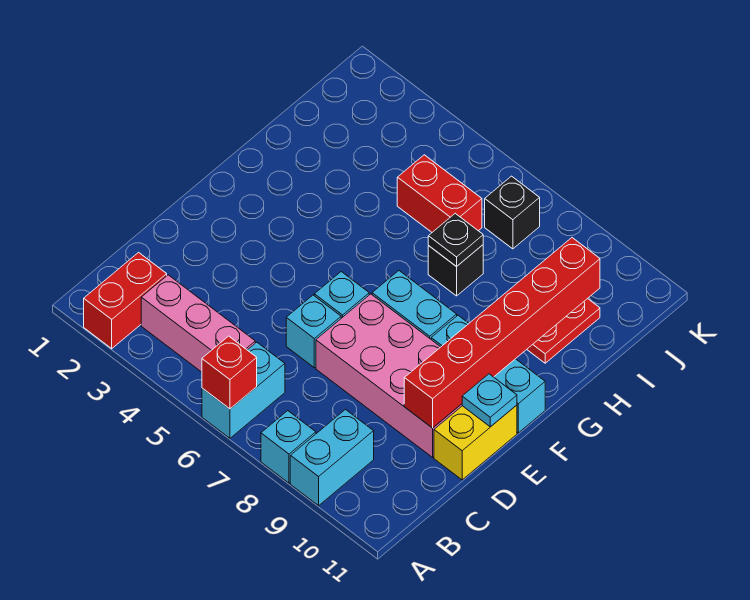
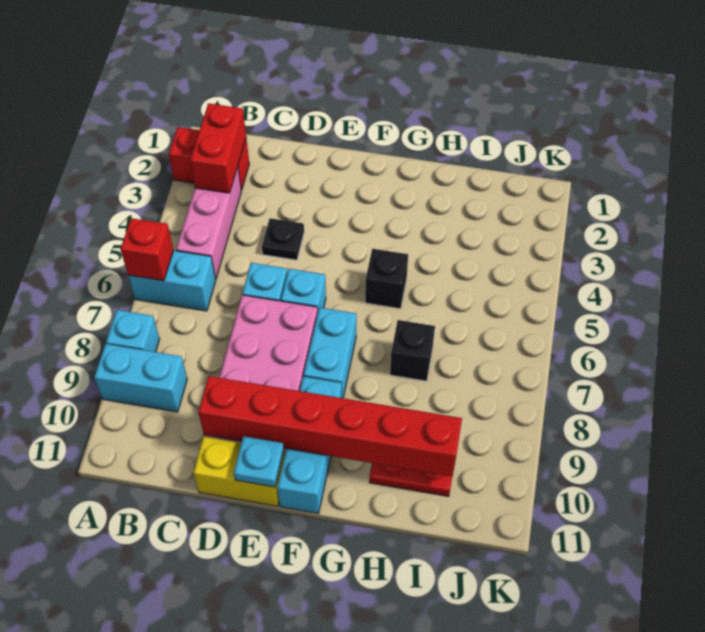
black 1x1 plate [428,213,483,267] -> black 1x1 plate moved to [262,218,304,260]
red 1x2 brick [397,155,482,232] -> red 1x2 brick moved to [190,103,246,193]
black 1x1 brick [485,176,540,249] -> black 1x1 brick moved to [365,249,408,309]

